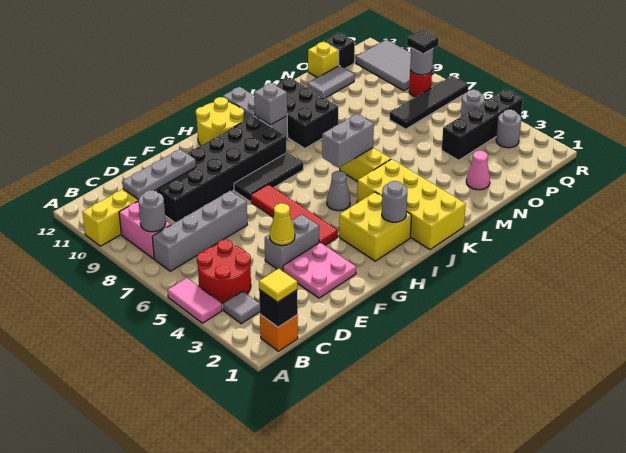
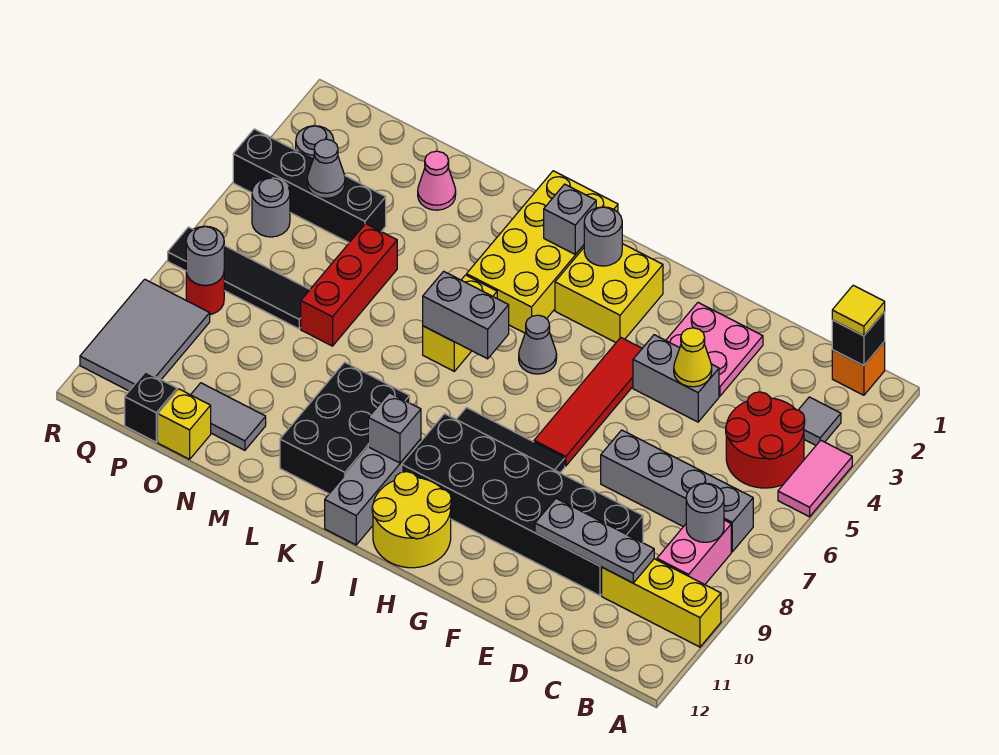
none -> grey 1x1 brick [544,184,596,255]
none -> red 1x3 brick [301,224,397,346]
none -> grey 1x1 cone [307,139,345,198]
black 1x1 tile [407,29,439,54] -> none

